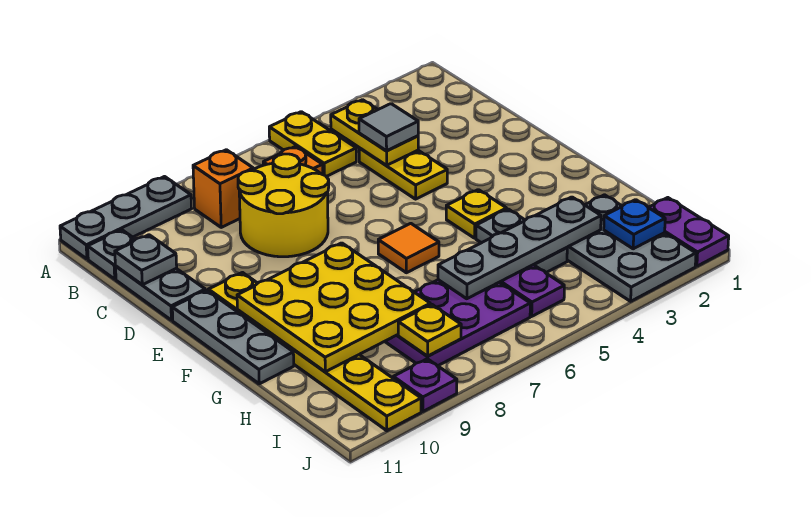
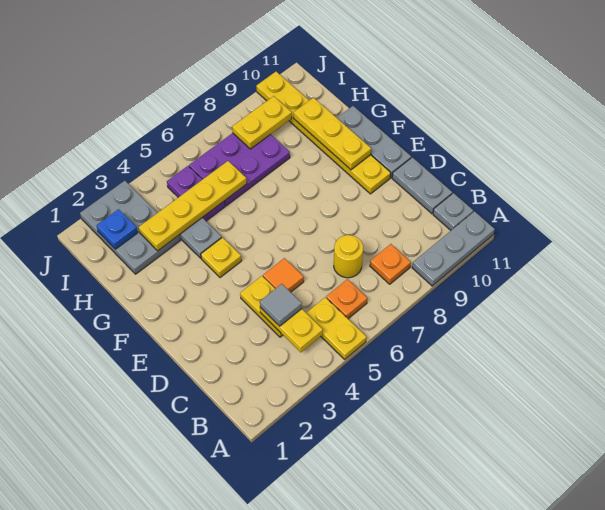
orange 1x1 brick [193,150,253,227] -> orange 1x1 plate [370,244,411,284]
yellow 2x2 round brick [238,154,329,257] -> yellow 1x1 round brick [334,235,363,278]
grey 1x1 plate [115,235,177,285] -> none
orange 1x1 tile [378,223,439,273] -> orange 1x1 tile moved to [263,258,304,292]
yellow 3x3 plate [237,243,430,372] -> yellow 1x3 plate [294,97,371,170]
grey 1x4 plate [438,197,601,299] -> yellow 1x4 plate [139,161,247,251]
purple 1x2 plate [648,198,729,266] -> none
yellow 1x1 plate [398,304,461,356] -> yellow 1x2 plate [232,96,292,149]
purple 1x1 plate [393,359,457,412] -> none

